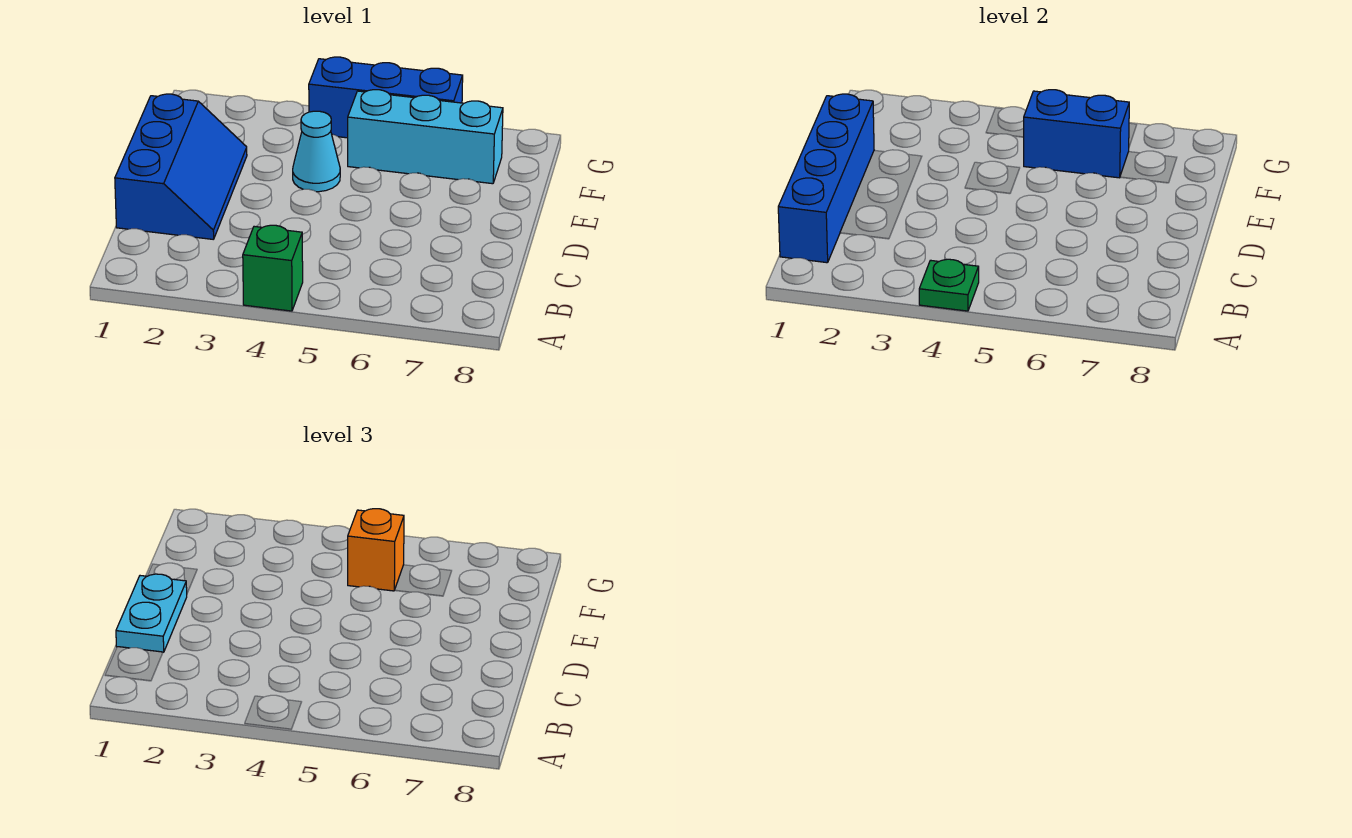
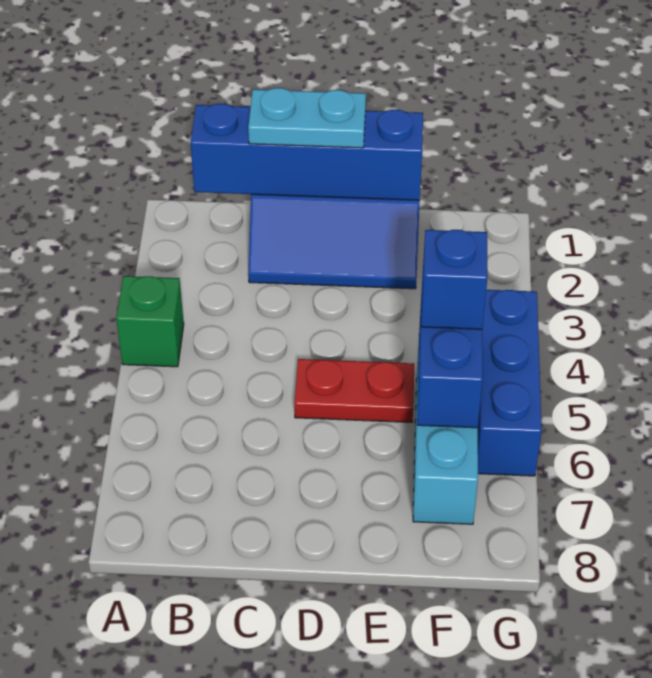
green 1x1 plate [919,259,979,311] -> none
none -> red 1x2 plate [294,359,414,422]
cyan 1x1 cone [293,111,340,192] -> none
orange 1x1 brick [348,509,404,591] -> blue 1x1 brick [421,230,488,329]

